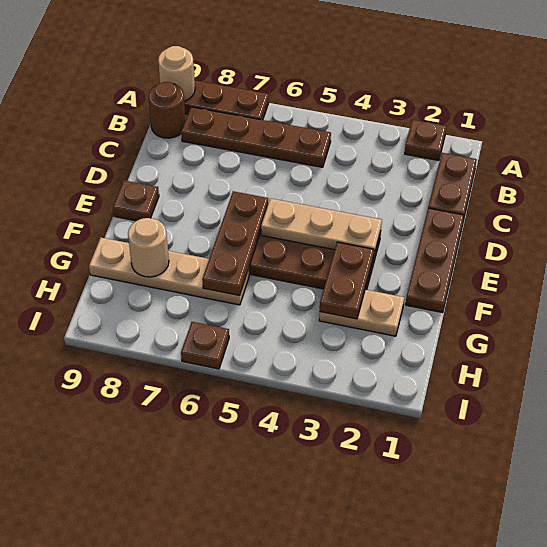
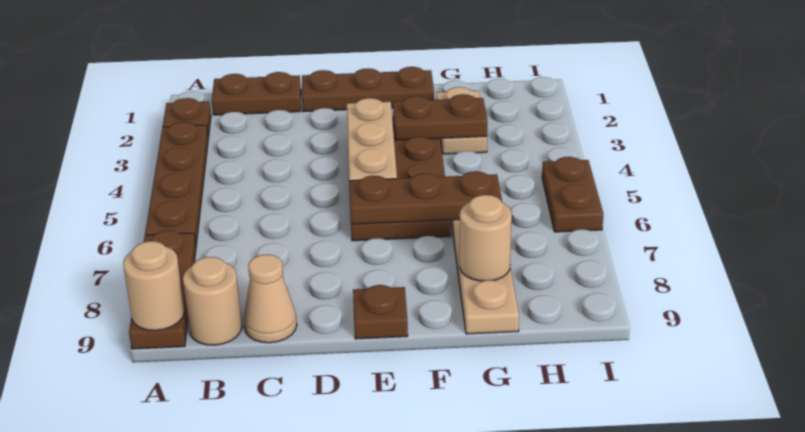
brown 1x4 plate [181,107,331,167] -> brown 1x4 plate moved to [145,122,208,245]
brown 1x1 round brick [148,82,185,138] -> tan 1x1 round brick [183,257,242,345]
none -> tan 1x1 cone [244,254,297,343]
brown 1x1 plate [181,322,229,369] -> brown 1x2 plate [542,157,603,232]

